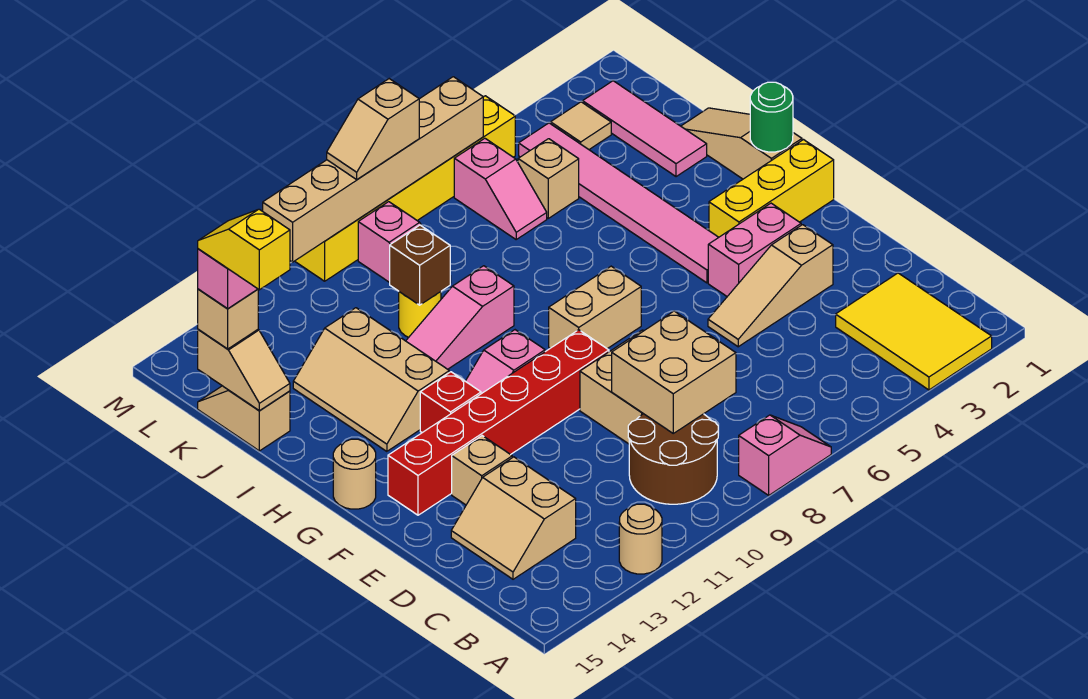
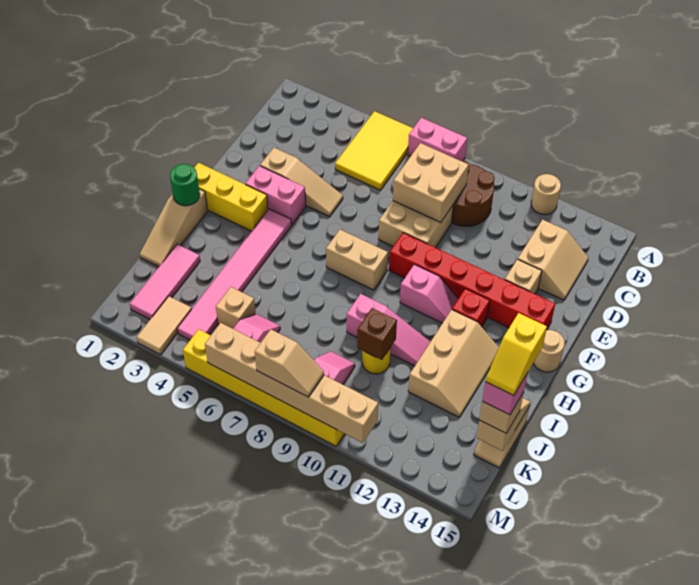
yellow 2x3 tile [836,273,992,390] -> yellow 2x3 tile moved to [335,111,413,190]
pink 1x2 slope [739,415,831,495] -> pink 1x2 brick [408,118,467,161]
tan 1x1 tile [551,102,611,149] -> tan 1x2 tile [137,296,192,355]

